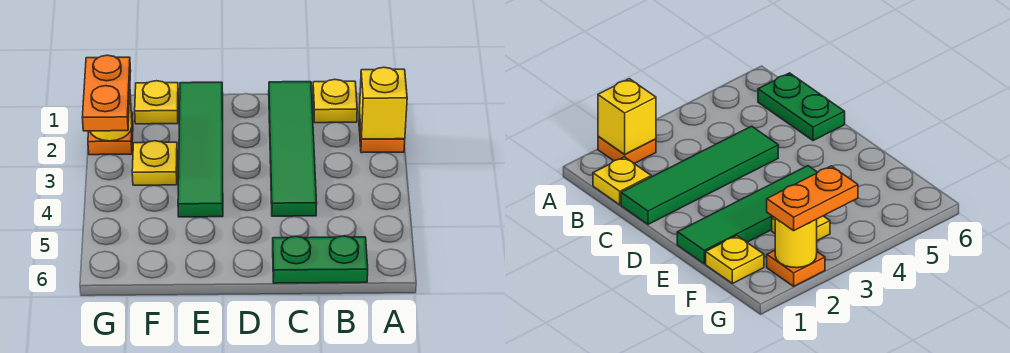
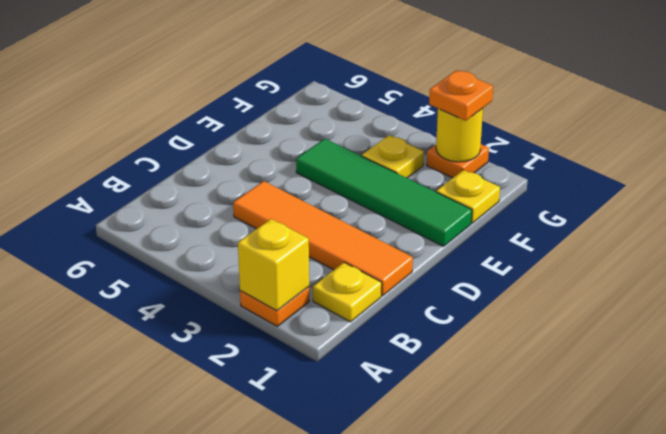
green 1x2 plate [273,236,368,283] -> none
green 1x4 tile [269,82,317,216] -> orange 1x4 tile [233,181,413,296]
orange 1x2 plate [82,55,131,131] -> orange 1x1 plate [429,70,493,121]

